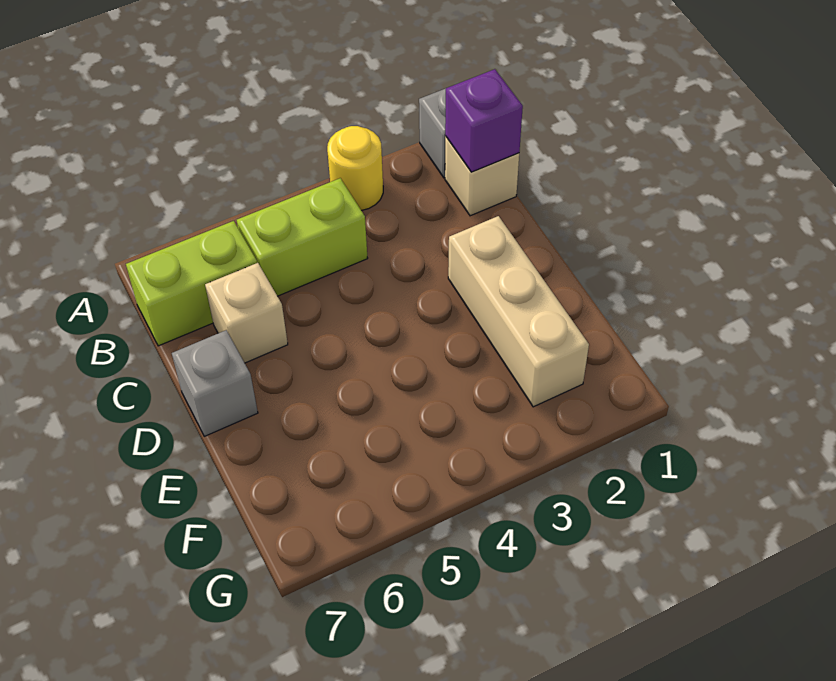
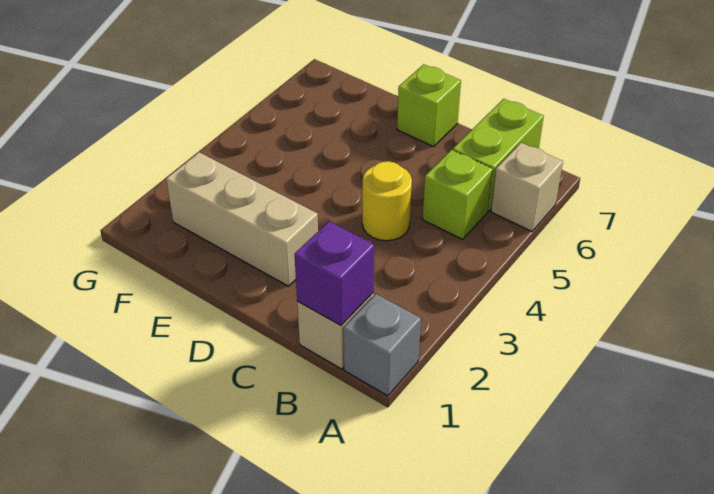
yellow 1x1 round brick [327,126,383,210] -> yellow 1x1 round brick moved to [362,161,412,241]
lime 1x2 brick [237,178,368,296] -> lime 1x1 brick [422,150,493,239]
tan 1x1 brick [205,263,288,363] -> tan 1x1 brick moved to [491,143,563,231]
grey 1x1 brick [172,330,258,436] -> lime 1x1 brick [397,64,461,147]

